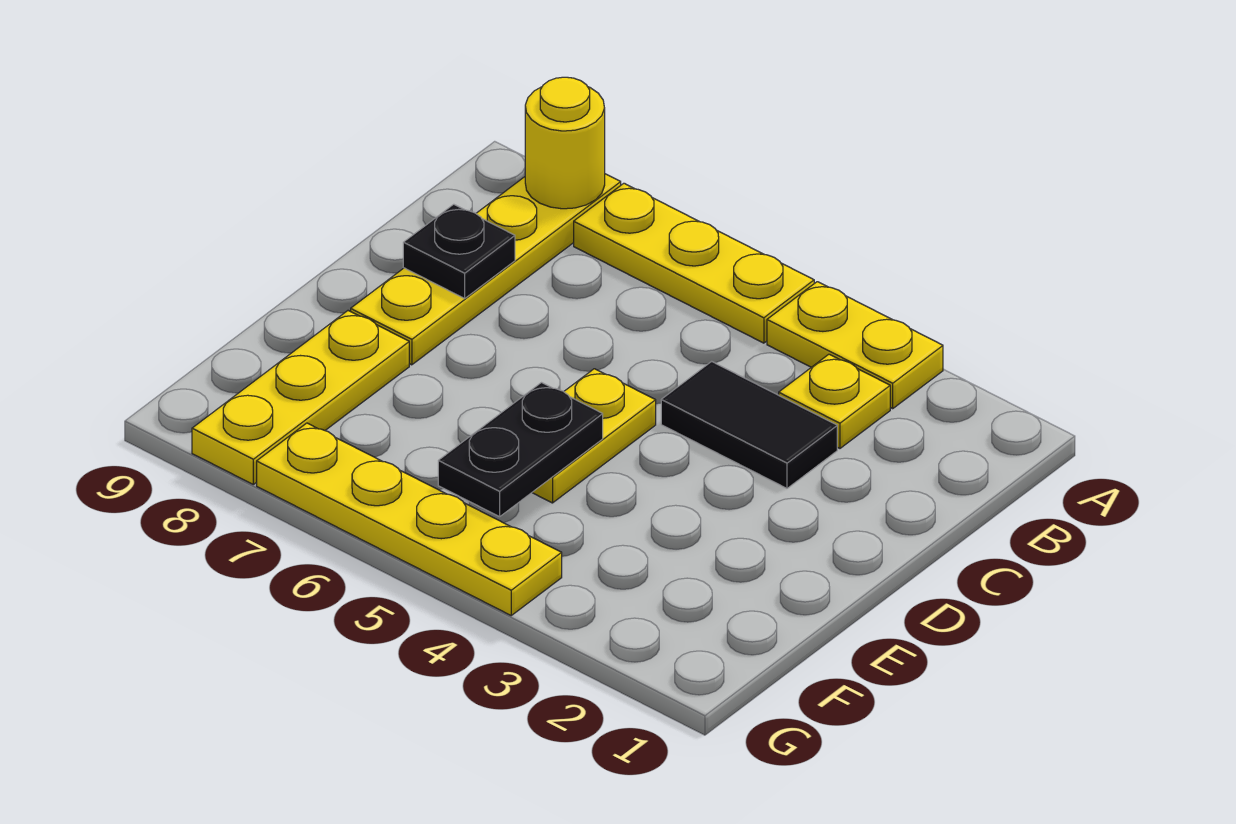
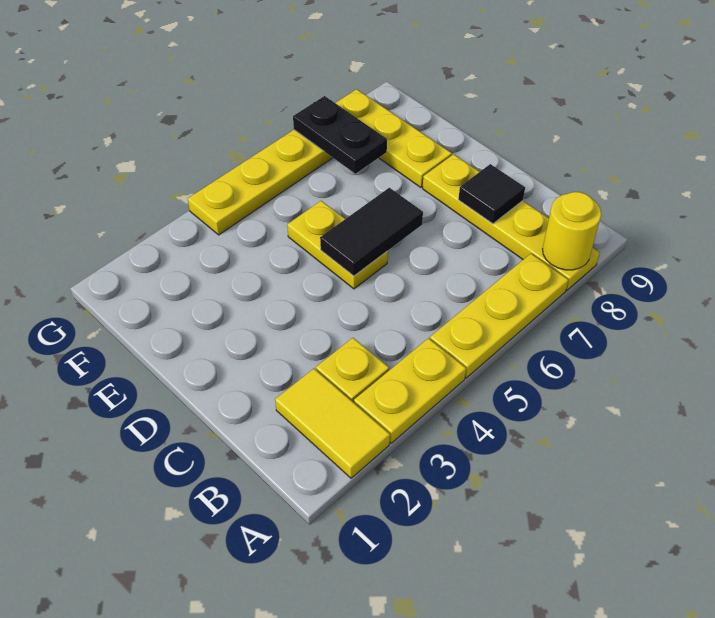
none -> yellow 1x2 tile [275,369,390,478]
black 1x2 tile [661,361,837,488] -> black 1x2 tile moved to [320,188,423,276]
black 1x1 plate [403,204,515,298] -> black 1x1 tile [458,164,525,224]
black 1x2 plate [438,383,603,517] -> black 1x2 plate moved to [293,96,387,174]

